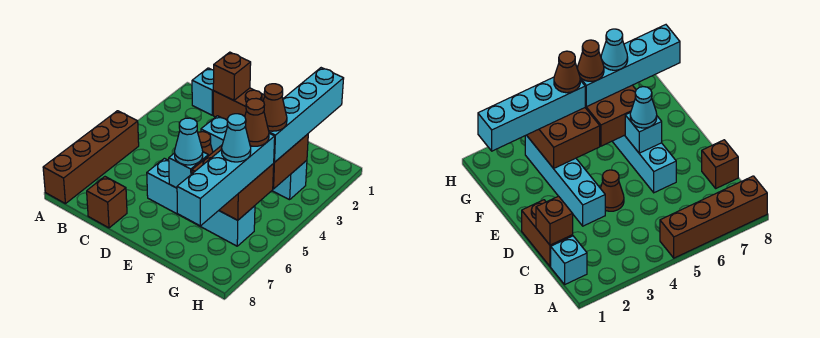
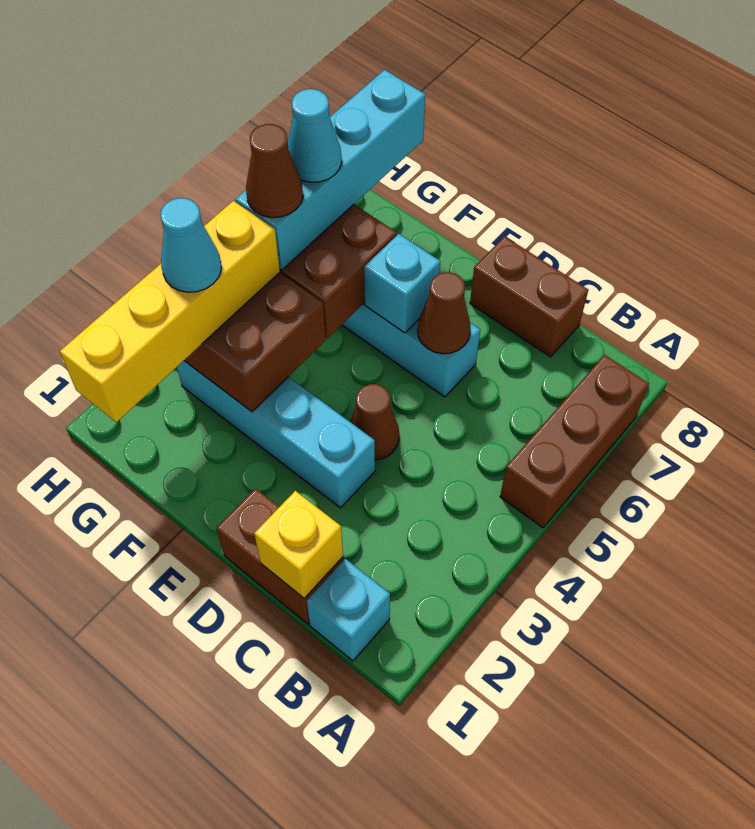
brown 1x4 brick [43,111,139,204] -> brown 1x3 brick [500,355,649,528]
brown 1x1 brick [213,52,251,100] -> yellow 1x1 brick [254,491,343,598]
brown 1x1 brick [87,177,127,228] -> brown 1x2 brick [470,236,588,357]
cyan 1x1 cone [174,118,203,165] -> cyan 1x1 cone moved to [160,198,221,292]
cyan 1x4 brick [269,68,344,162] -> yellow 1x4 brick [60,201,280,422]
brown 1x1 cone [263,84,287,131] -> brown 1x1 cone moved to [418,272,471,354]

